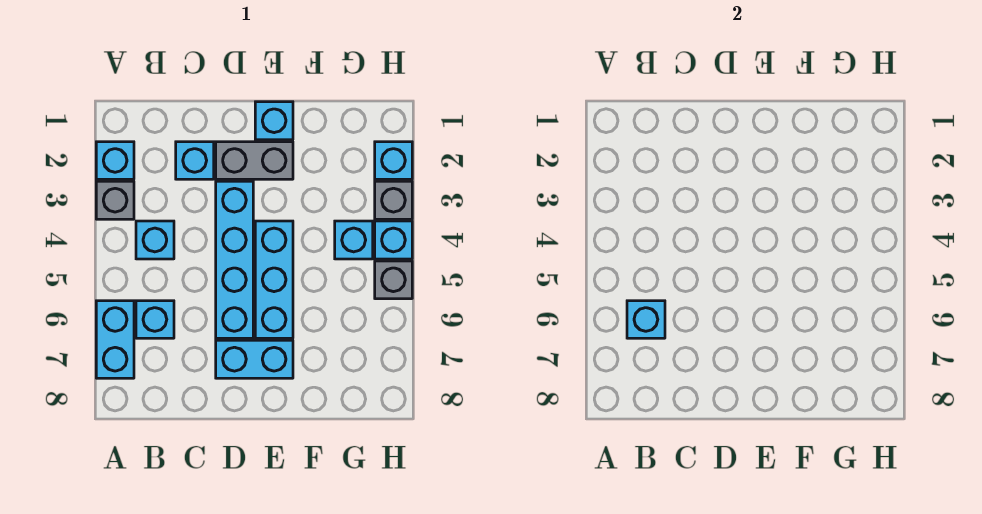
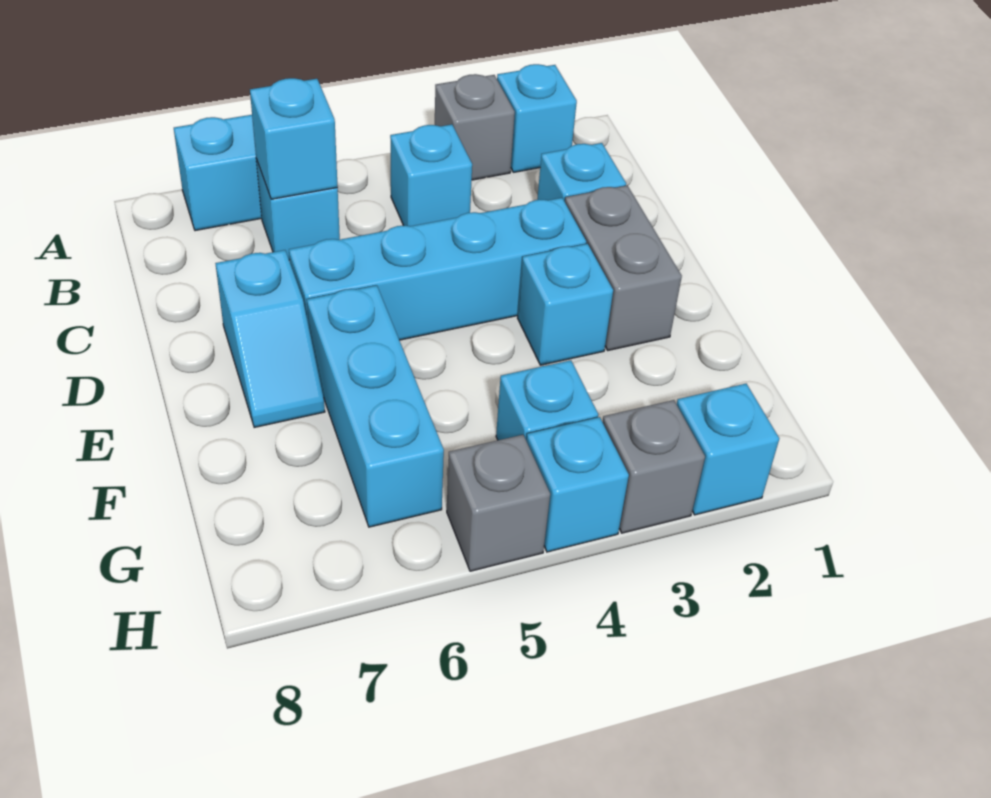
cyan 1x2 brick [216,340,293,378] -> cyan 1x2 slope [215,250,325,428]
cyan 1x1 brick [255,102,293,140] -> cyan 1x1 brick moved to [518,244,613,365]
cyan 1x3 brick [255,221,293,338] -> cyan 1x3 brick turned to [307,285,444,527]

